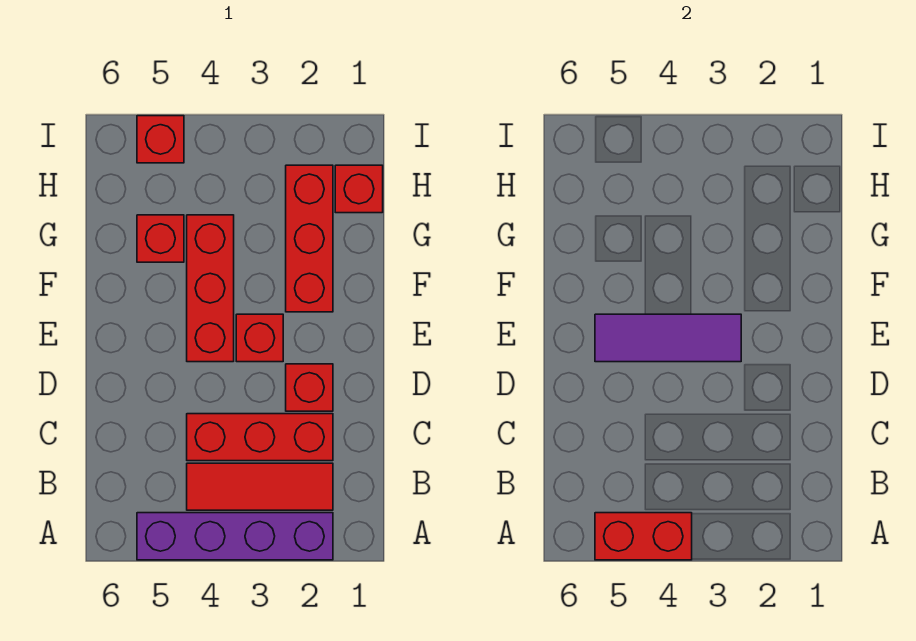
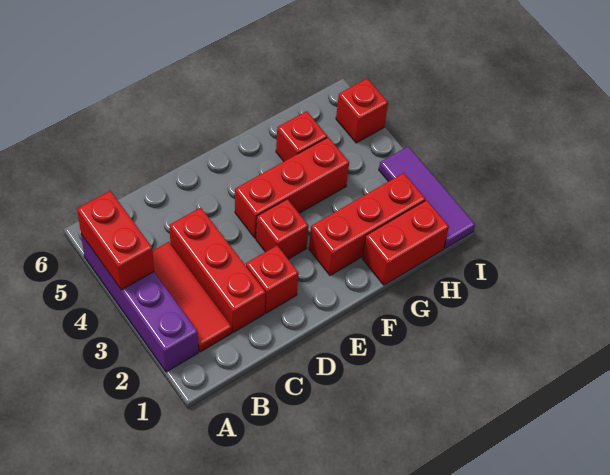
purple 1x3 tile [595,314,741,362] -> purple 1x3 tile moved to [379,146,475,248]
red 1x1 brick [335,165,383,213] -> red 1x2 brick [362,200,449,285]

